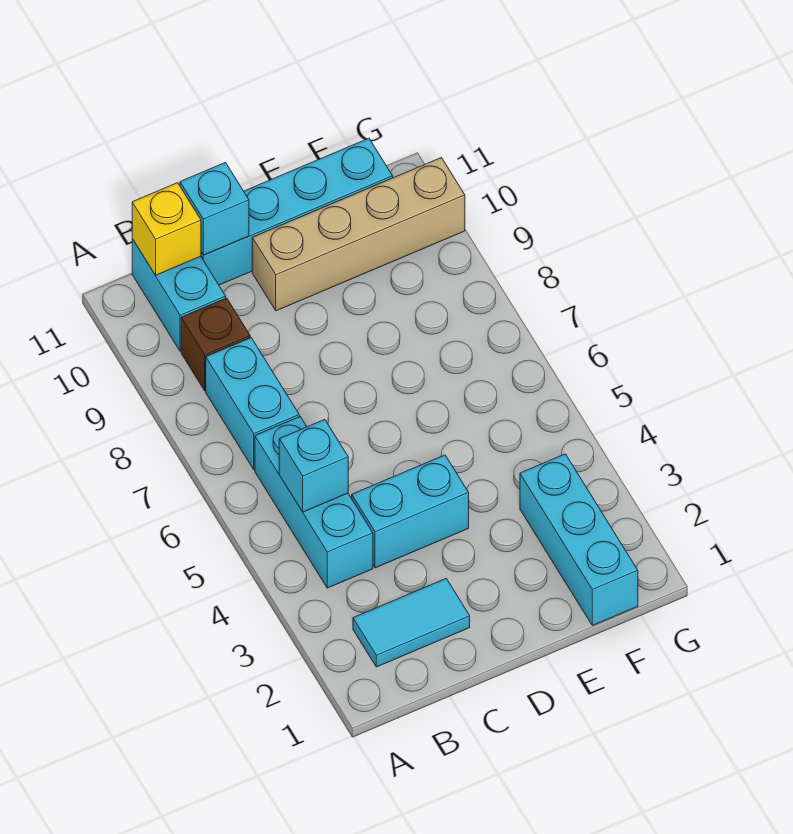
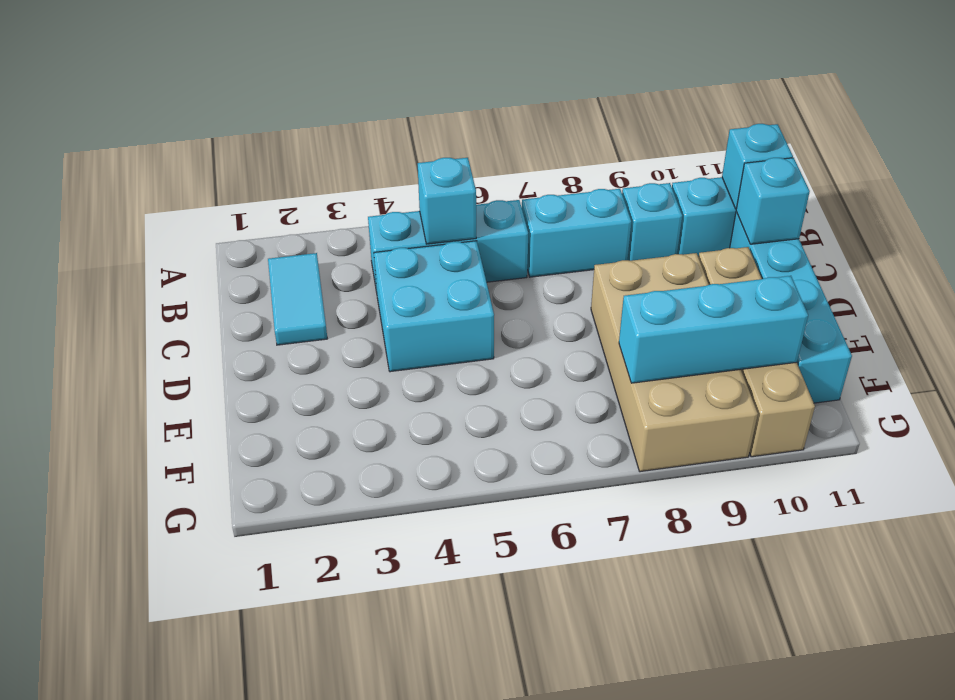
brown 1x1 brick [181,298,250,391] -> cyan 1x1 brick [622,183,682,261]
yellow 1x1 brick [132,183,201,275] -> cyan 1x1 brick [722,124,793,209]
cyan 1x2 brick [352,455,469,568] -> cyan 2x2 brick [374,241,494,372]
none -> tan 2x4 brick [591,253,758,472]
cyan 1x3 brick [520,454,638,626] -> cyan 1x3 brick moved to [619,276,808,383]

